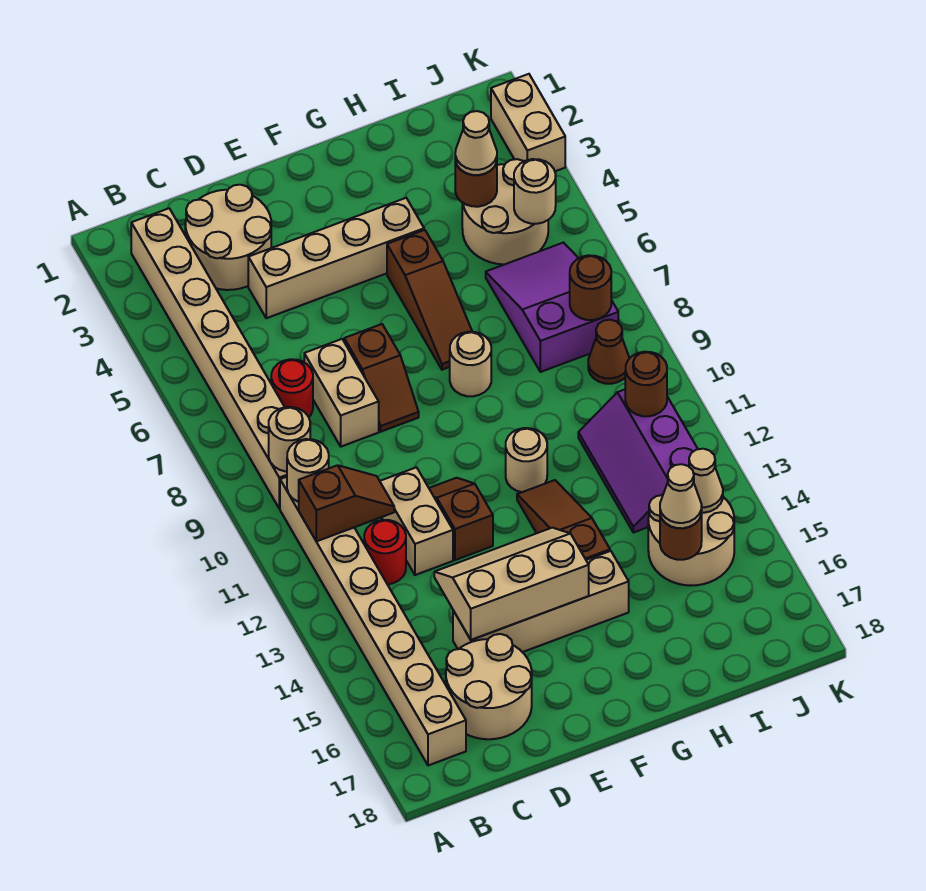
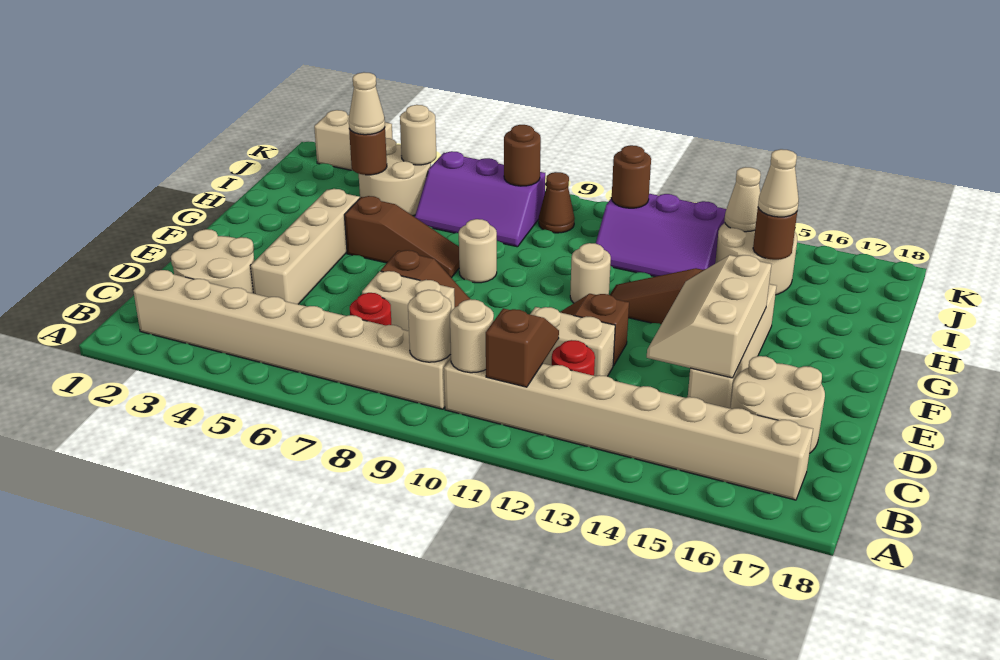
purple 2x3 slope [486,243,618,372] -> purple 2x3 slope turned to [415,151,545,247]

